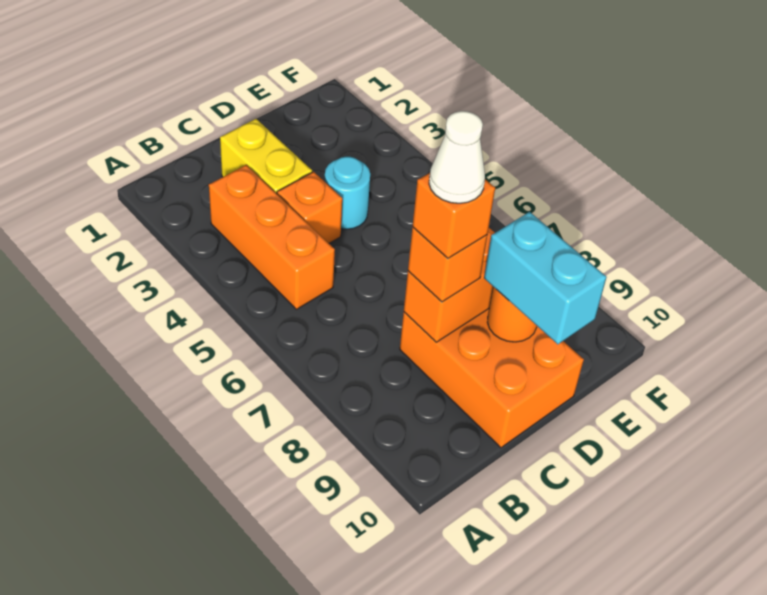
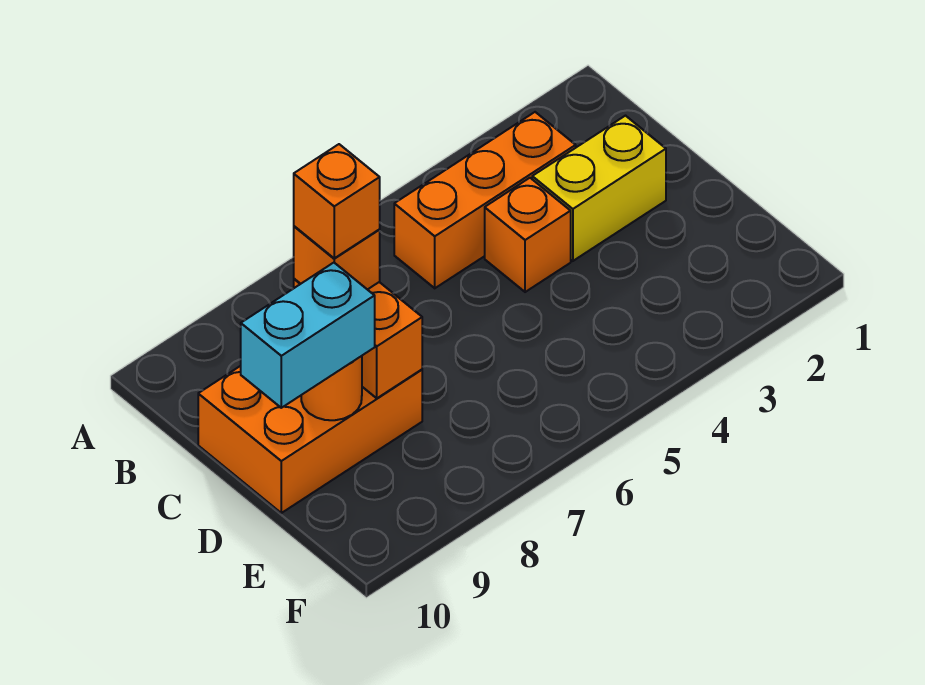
white 1x1 cone [429,111,485,203] -> none
cyan 1x1 round brick [325,157,370,229] -> none

